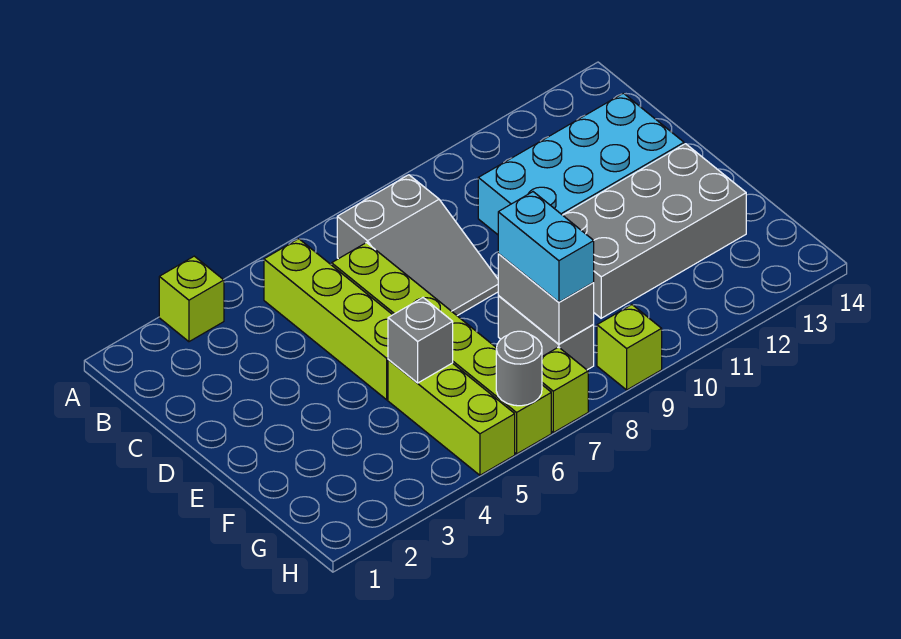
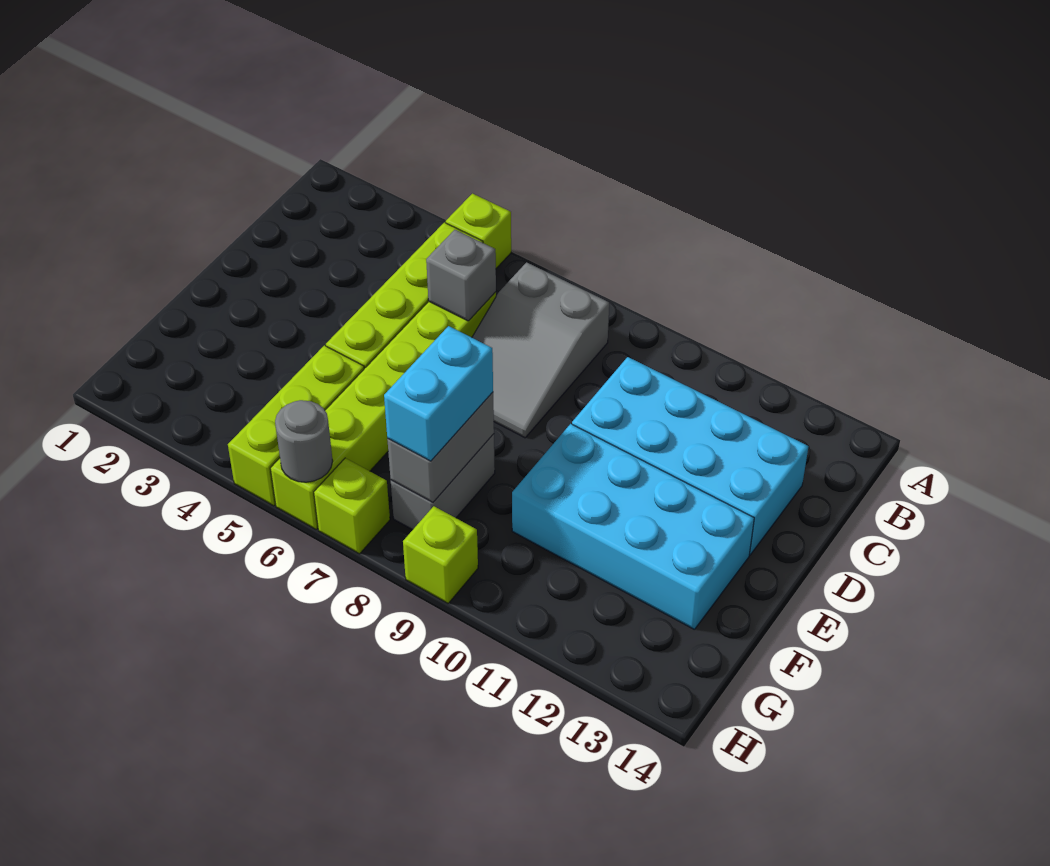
lime 1x1 brick [159,256,224,342] -> lime 1x1 brick moved to [446,194,511,268]
grey 2x4 brick [563,144,746,318] -> cyan 2x4 brick [512,424,754,630]
grey 1x1 brick [388,298,453,383] -> grey 1x1 brick moved to [426,230,496,321]

